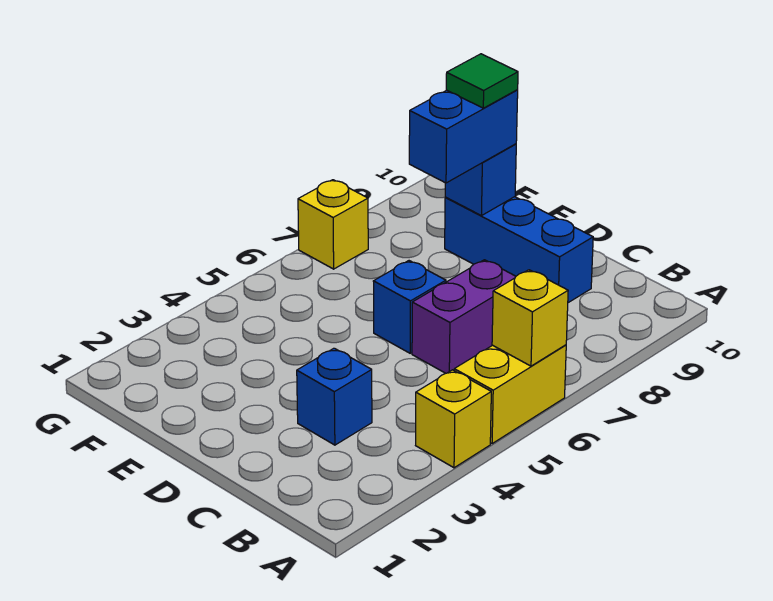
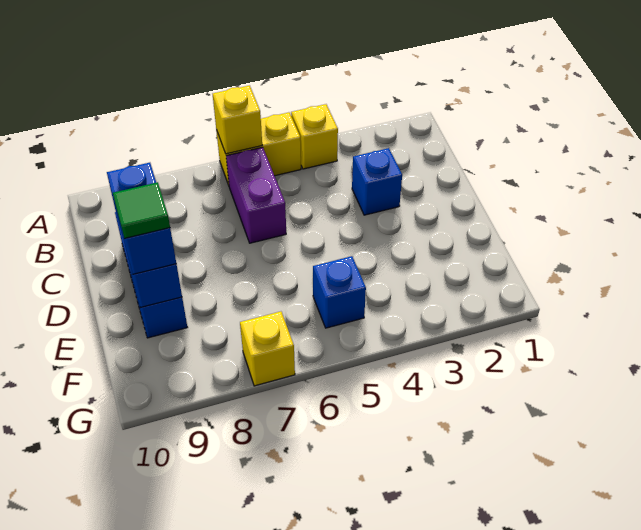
purple 1x2 brick [412,260,516,373] -> purple 1x2 brick turned to [226,147,286,243]
blue 1x1 brick [373,261,446,353] -> blue 1x1 brick moved to [313,256,366,328]
blue 1x2 brick [409,90,518,183] -> blue 1x2 brick turned to [107,163,176,274]

